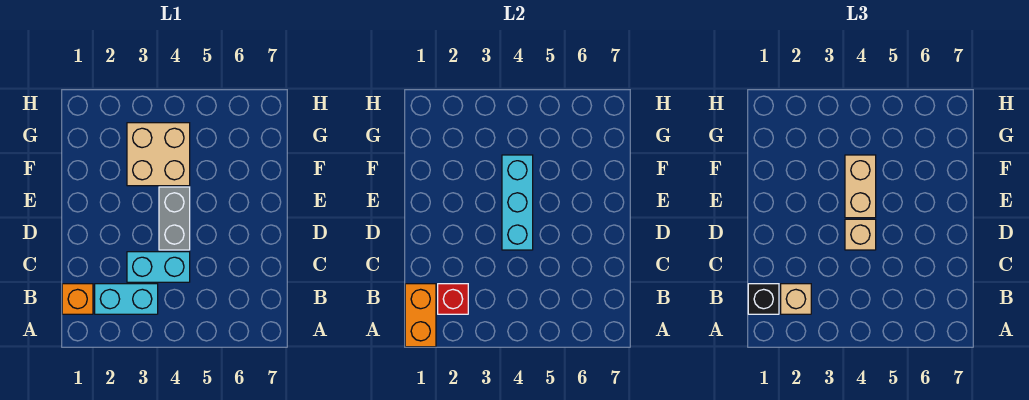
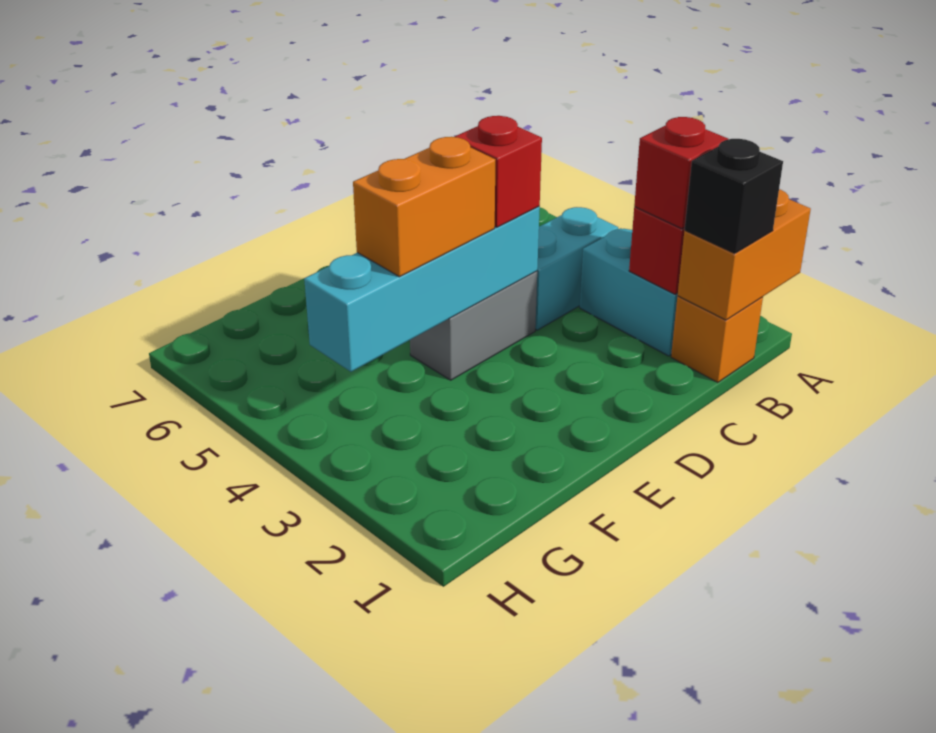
tan 1x1 brick [781,284,811,314] -> red 1x1 brick [634,117,728,229]
cyan 1x2 brick [127,252,190,282] -> cyan 1x2 brick turned to [535,207,618,330]
cyan 1x3 brick [502,155,533,250] -> cyan 1x4 brick [304,207,540,372]
tan 1x1 brick [845,219,876,250] -> red 1x1 brick [454,116,542,227]
tan 1x2 brick [845,155,876,218] -> orange 1x2 brick [353,137,496,277]
tan 2x2 brick [127,123,190,186] -> none

